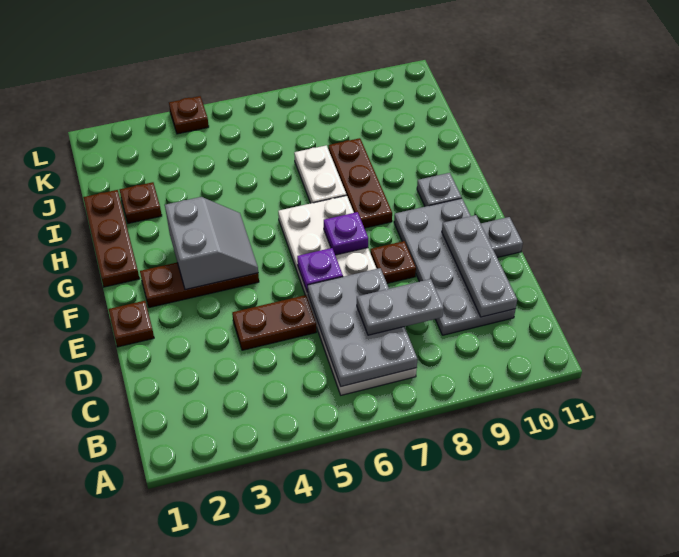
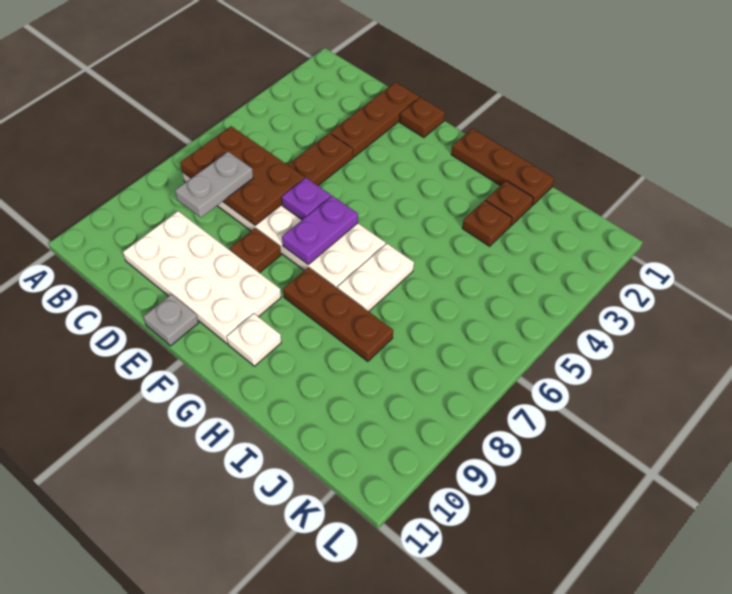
grey 2x3 plate [308,268,417,387] -> brown 2x3 plate [180,126,305,225]
grey 2x4 plate [394,198,515,335] -> white 2x4 plate [123,211,281,343]
grey 1x3 plate [442,215,517,317] -> none
brown 1x3 plate [140,263,259,308] -> brown 1x3 plate moved to [330,82,419,157]
grey 2x2 slope [165,197,258,290] -> none
purple 1x1 plate [324,212,368,255] -> purple 1x2 plate [282,196,358,264]
grey 1x1 plate [417,173,462,207] -> white 1x1 plate [227,314,281,366]
white 1x2 plate [294,145,346,203] -> white 1x2 plate turned to [338,244,414,311]
brown 1x1 plate [169,96,209,134] -> brown 1x1 plate moved to [462,200,512,246]

